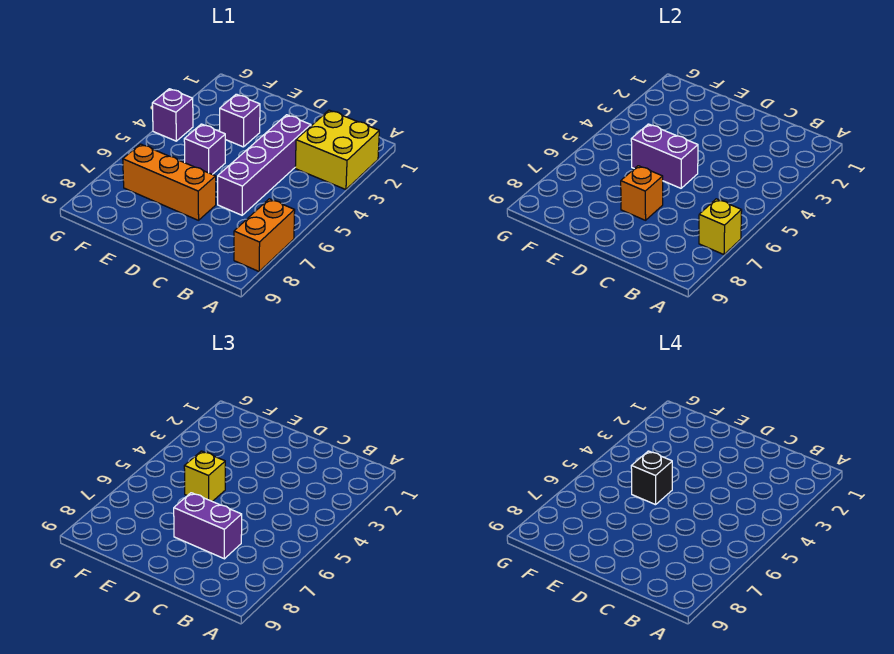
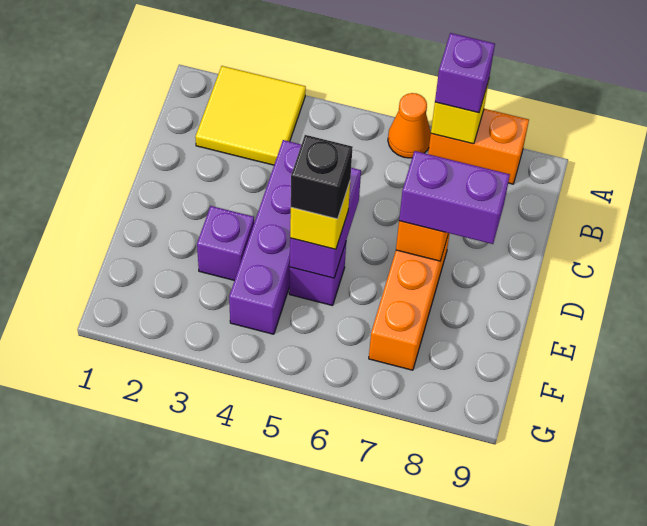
yellow 2x2 brick [295,110,379,190] -> yellow 2x2 tile [195,66,306,165]
none -> orange 1x1 cone [388,93,431,158]
purple 1x4 brick [218,115,311,215] -> purple 1x4 brick turned to [229,140,301,334]
purple 1x2 brick [174,493,242,559] -> purple 1x2 brick turned to [399,151,510,244]
purple 1x1 brick [152,89,193,141] -> purple 1x1 brick moved to [435,33,495,113]

